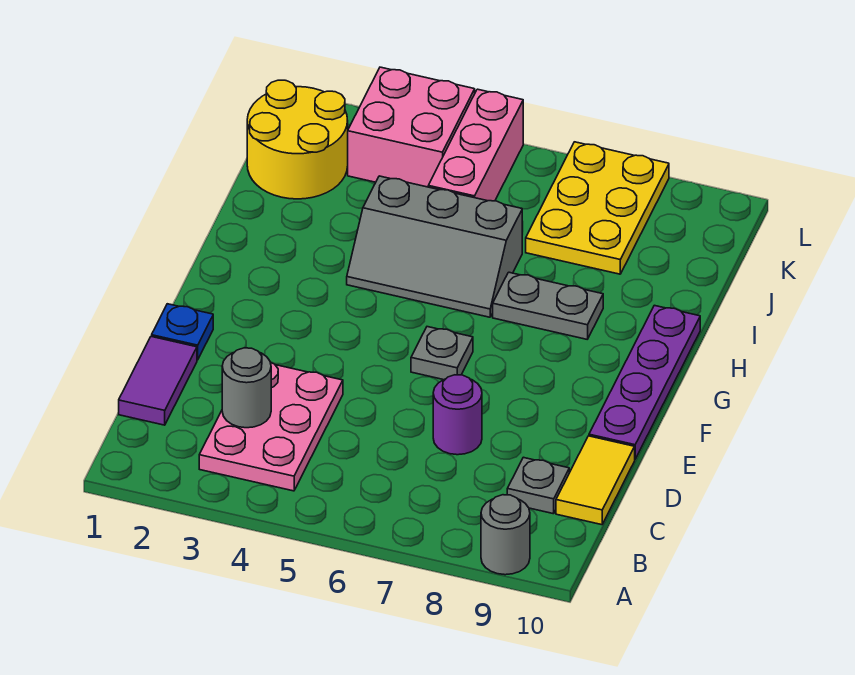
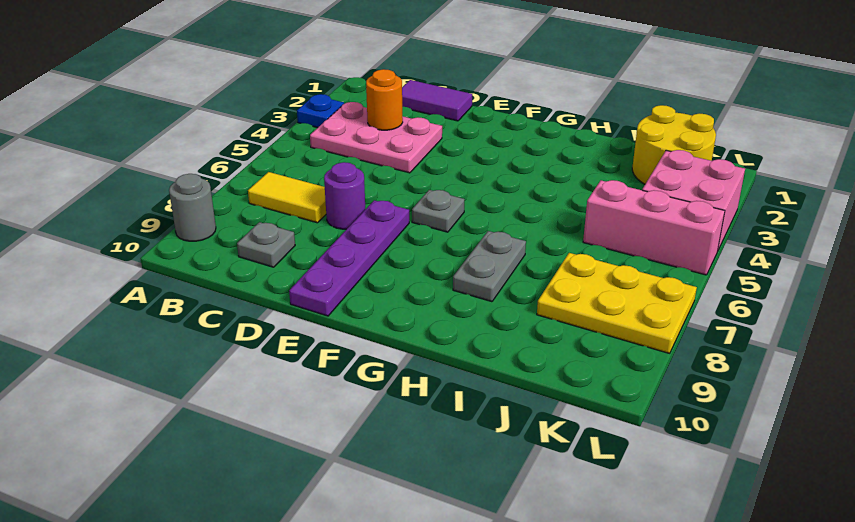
grey 1x1 round brick [222,348,271,428] -> orange 1x1 round brick [366,69,403,130]
yellow 1x2 tile [556,436,635,525] -> yellow 1x2 tile moved to [248,172,326,223]
blue 1x1 plate [152,304,213,360] -> blue 1x1 plate moved to [297,94,344,128]
purple 1x4 plate [589,305,700,459] -> purple 1x4 plate turned to [289,200,409,316]
grey 2x3 slope [347,176,522,317] -> none

